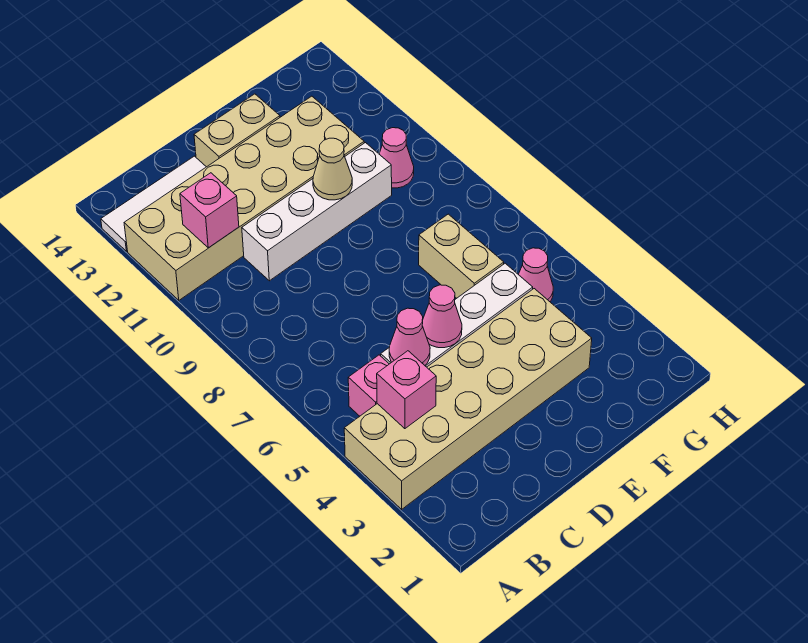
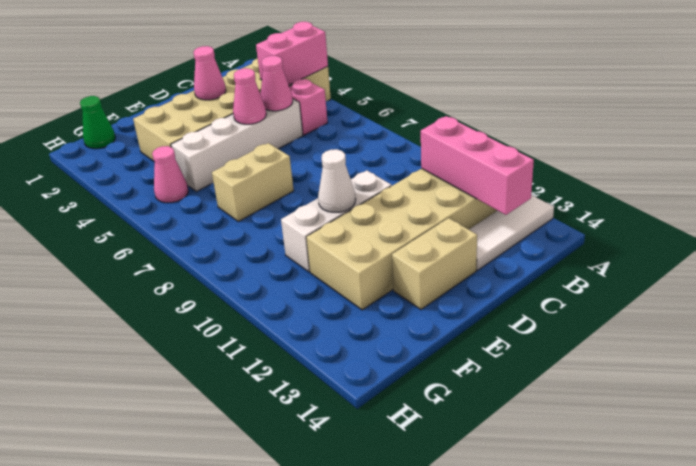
pink 1x1 brick [377,351,436,429] -> pink 1x2 brick [256,22,328,85]
pink 1x1 brick [180,173,239,248] -> pink 1x3 brick [421,116,534,215]
white 1x4 brick [242,143,392,281] -> white 1x3 brick [281,170,392,272]
tan 1x1 cone [313,138,352,200] -> white 1x1 cone [318,149,356,212]
tan 1x2 brick [419,214,504,298] -> tan 1x2 brick turned to [212,143,294,222]
none -> green 1x1 cone [80,96,115,149]
pink 1x1 cone [379,128,414,188] -> pink 1x1 cone moved to [194,46,226,100]

